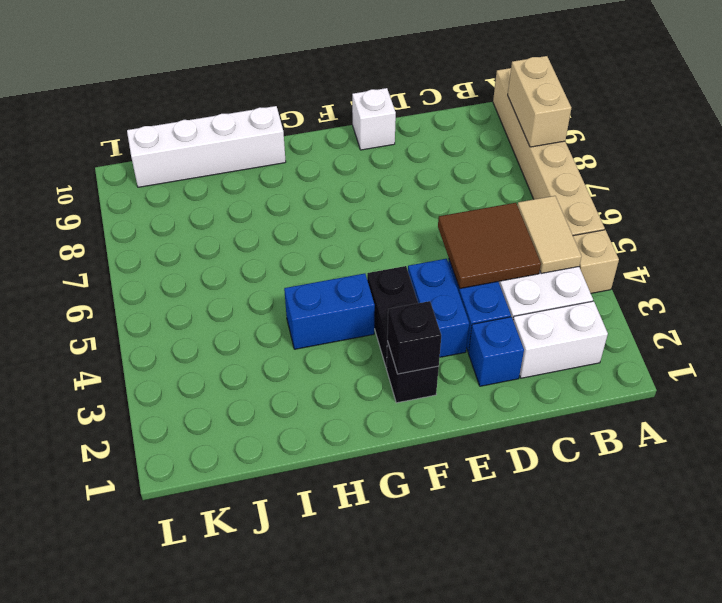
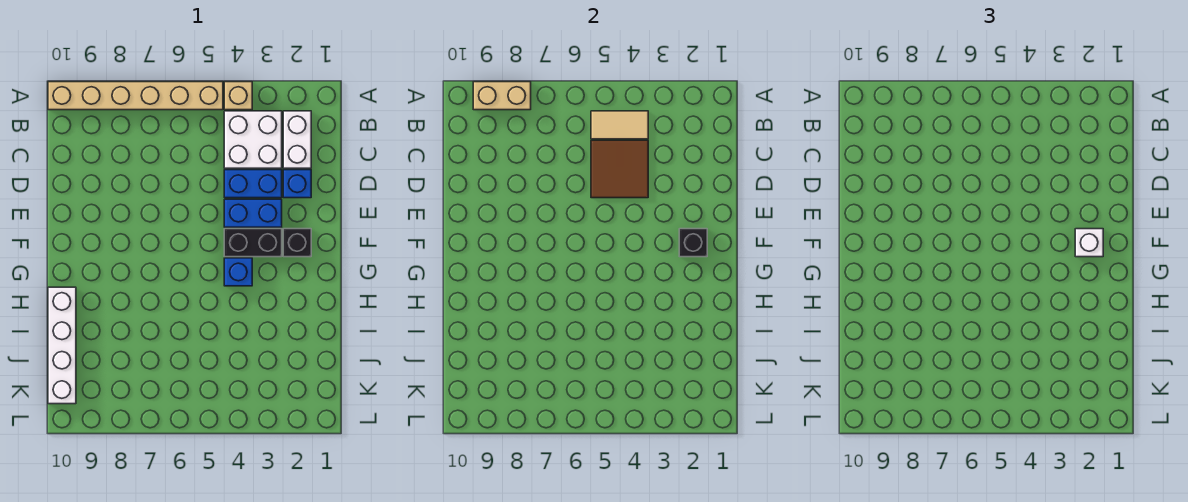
white 1x1 brick [352,88,396,150] -> white 1x1 brick moved to [1075,229,1103,257]
blue 1x2 brick [284,273,375,349] -> blue 1x1 brick [224,258,252,286]

